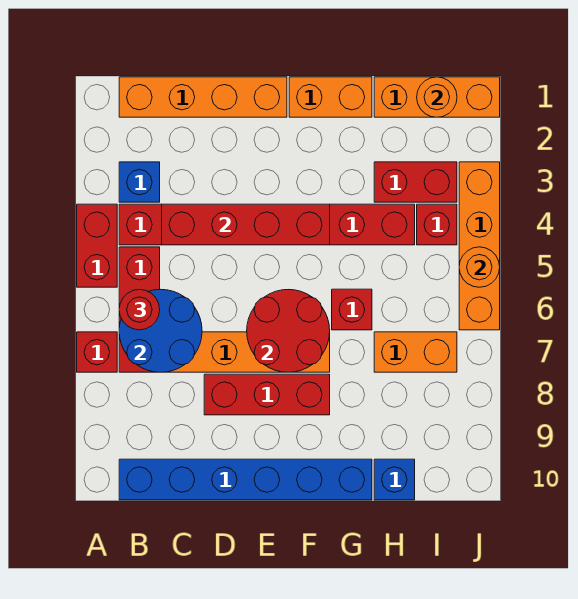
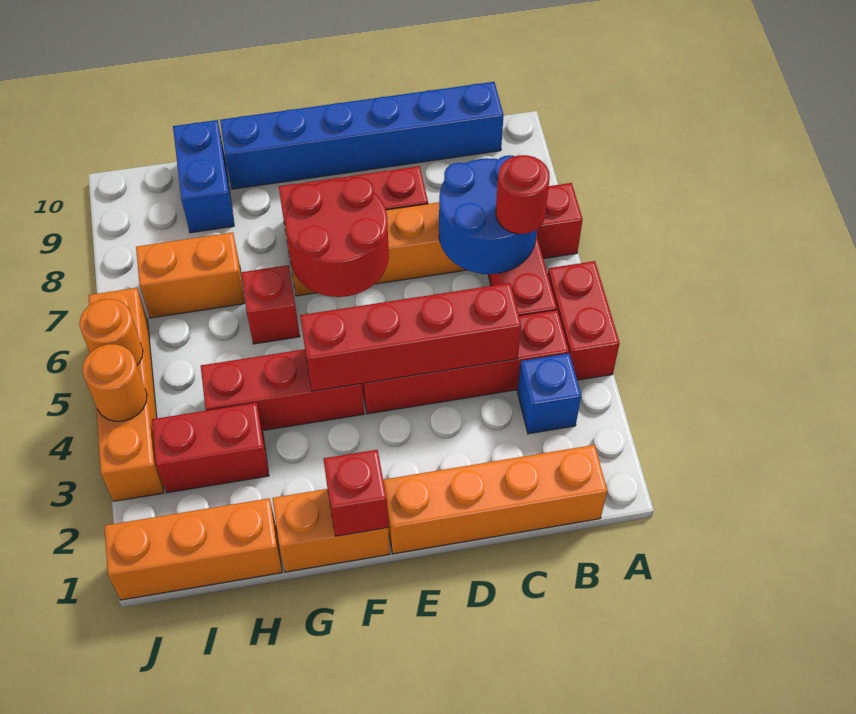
blue 1x1 brick [374,459,415,500] -> blue 1x2 brick [173,120,234,233]
orange 1x1 round brick [417,77,457,117] -> orange 1x1 round brick moved to [82,344,147,421]
red 1x1 brick [417,204,457,245] -> red 1x1 brick moved to [323,450,388,536]

